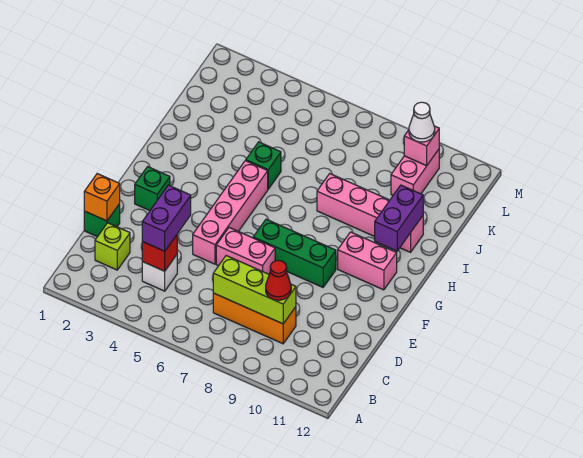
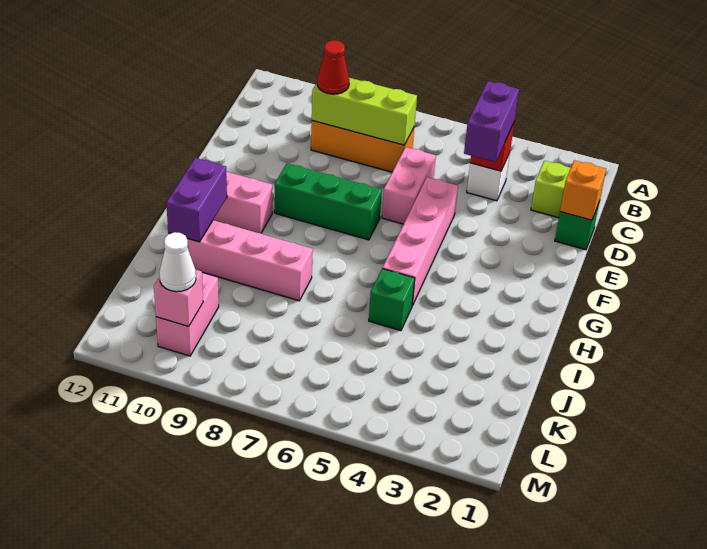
pink 1x2 brick [216,228,275,274] -> pink 1x2 brick turned to [382,147,436,224]
green 1x1 brick [135,167,170,211] -> none

